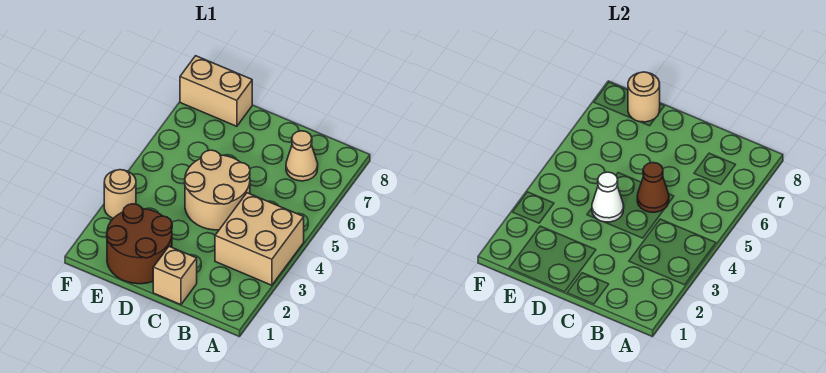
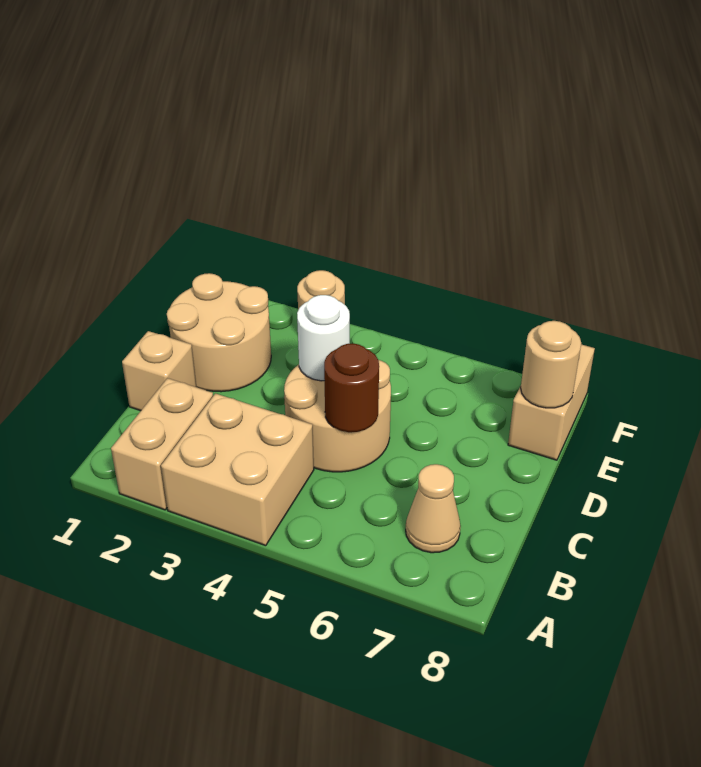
none -> tan 1x2 brick [111,378,213,510]
brown 1x1 cone [637,163,669,212] -> brown 1x1 round brick [324,344,379,432]
brown 2x2 round brick [107,204,172,284] -> tan 2x2 round brick [167,273,271,392]
white 1x1 cone [592,172,624,222] -> white 1x1 round brick [297,295,350,381]

